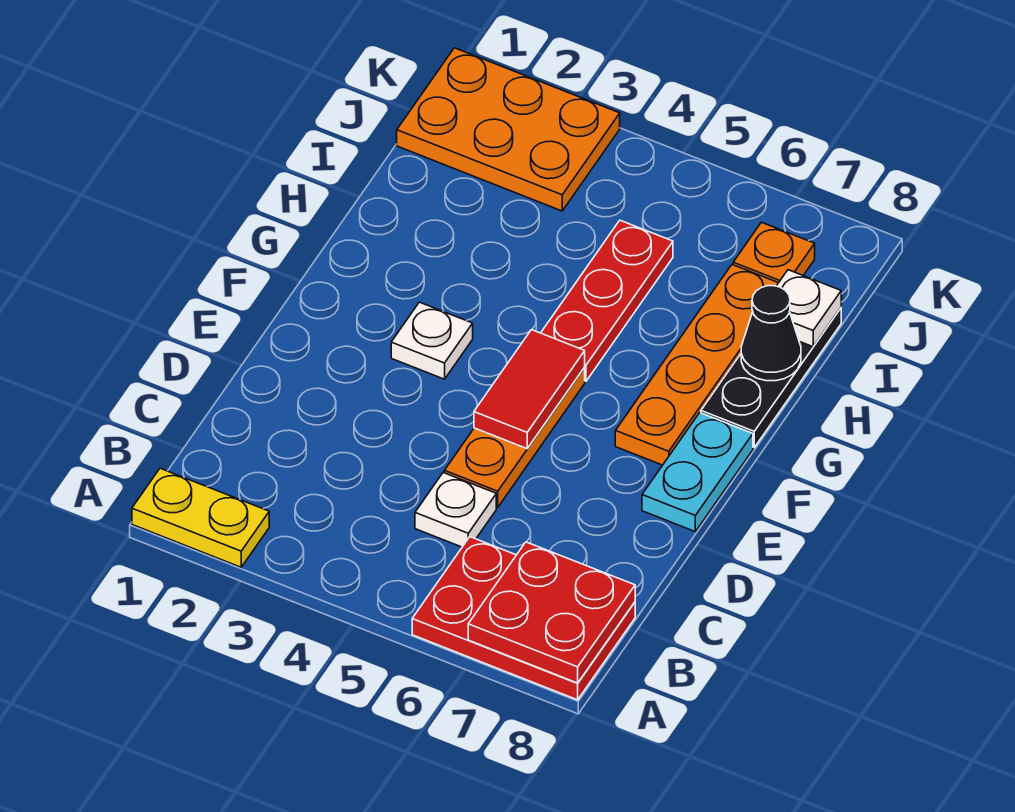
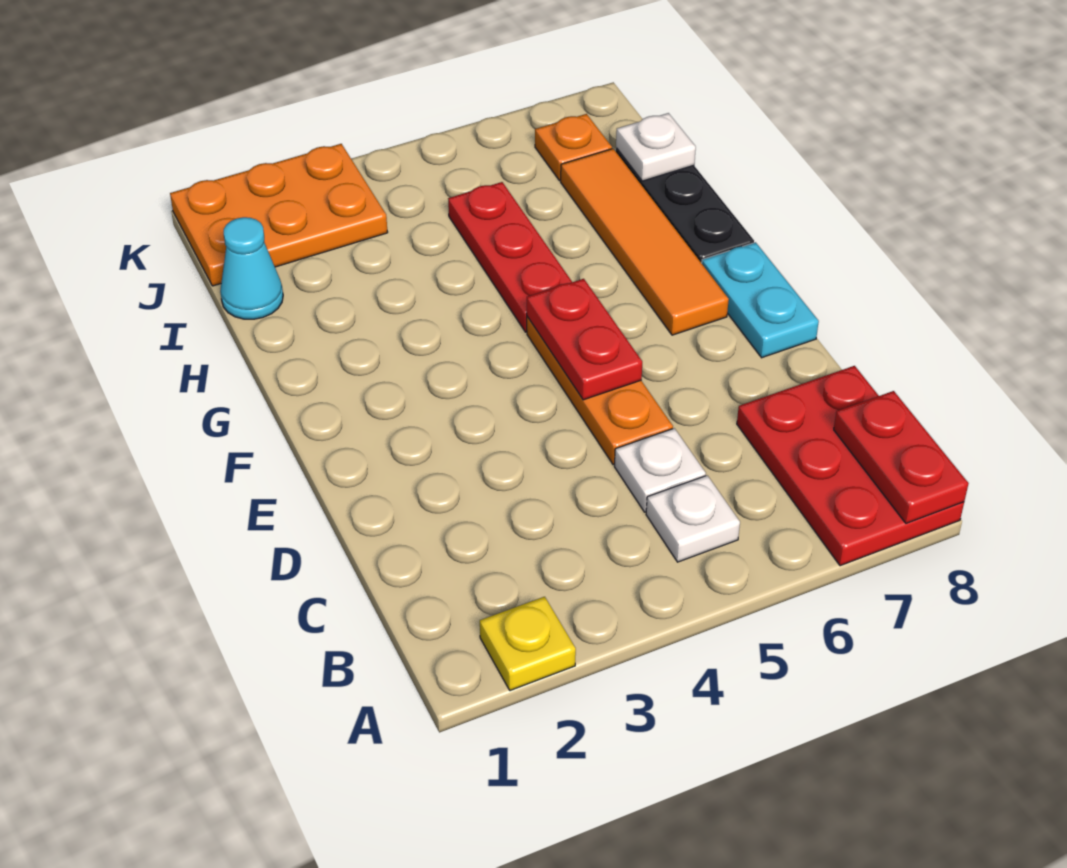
yellow 1x2 plate [132,468,269,567] -> yellow 1x1 plate [480,597,576,691]
red 2x3 plate [412,537,635,700] -> red 2x3 plate turned to [737,366,964,566]
red 2x2 plate [468,542,635,683] -> red 1x2 plate [834,391,969,523]
red 1x2 tile [474,330,585,449] -> red 1x2 plate [527,279,642,400]
white 1x1 plate [391,302,473,379] -> white 1x1 plate moved to [646,475,740,562]
orange 1x4 plate [615,265,778,465] -> orange 1x4 tile [561,149,729,335]
black 1x1 cone [741,286,801,381] -> none
none -> cyan 1x1 cone [220,217,283,319]

